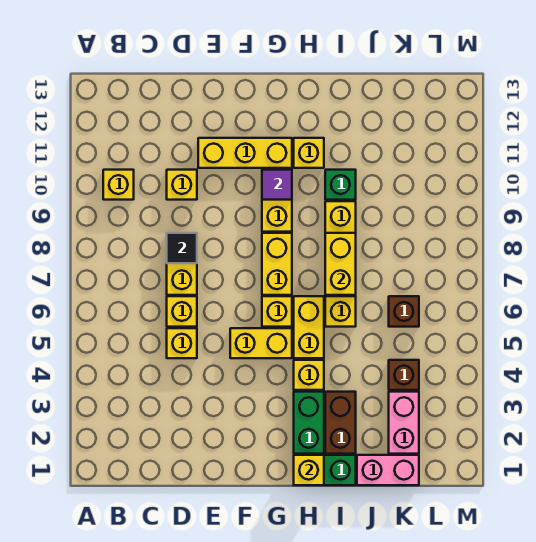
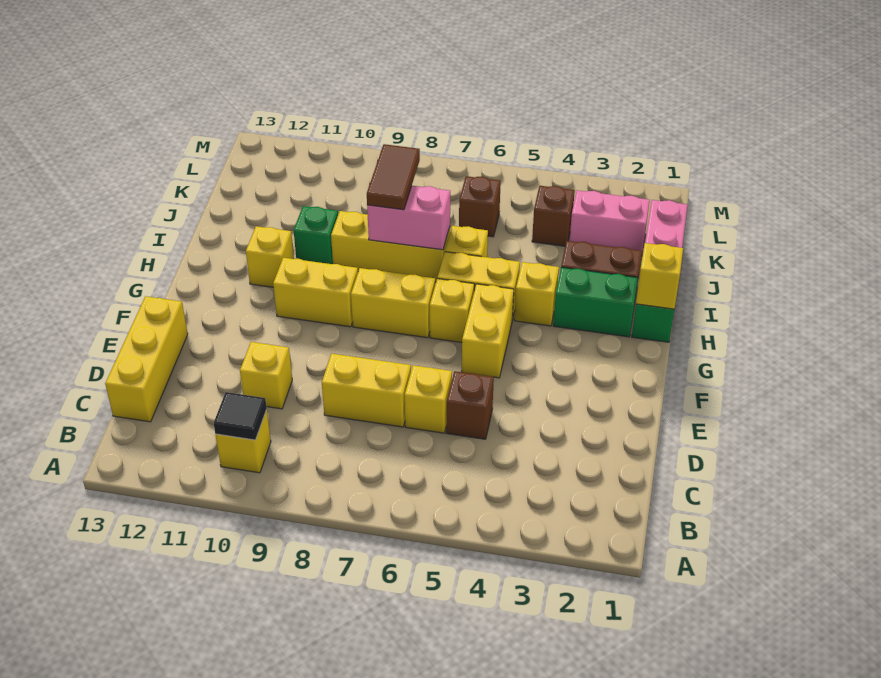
yellow 1x1 brick [167,328,197,358] -> brown 1x1 brick [446,371,494,439]
black 1x1 tile [167,233,197,263] -> black 1x1 tile moved to [214,392,267,440]
yellow 1x3 brick [198,138,292,168] -> yellow 1x3 brick moved to [105,296,188,422]
purple 1x1 tile [262,170,292,200] -> none
yellow 1x2 brick [325,233,356,295] -> pink 1x2 brick [367,186,450,250]
none -> brown 1x2 tile [367,144,420,210]

